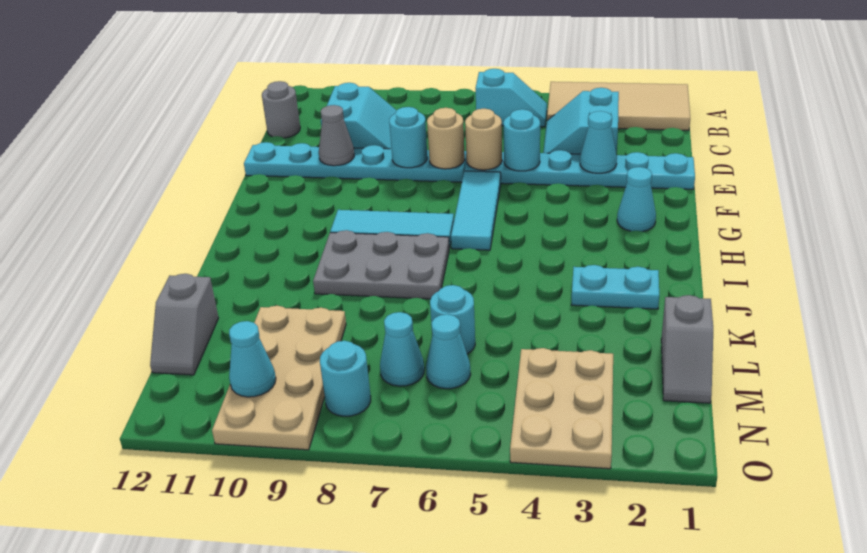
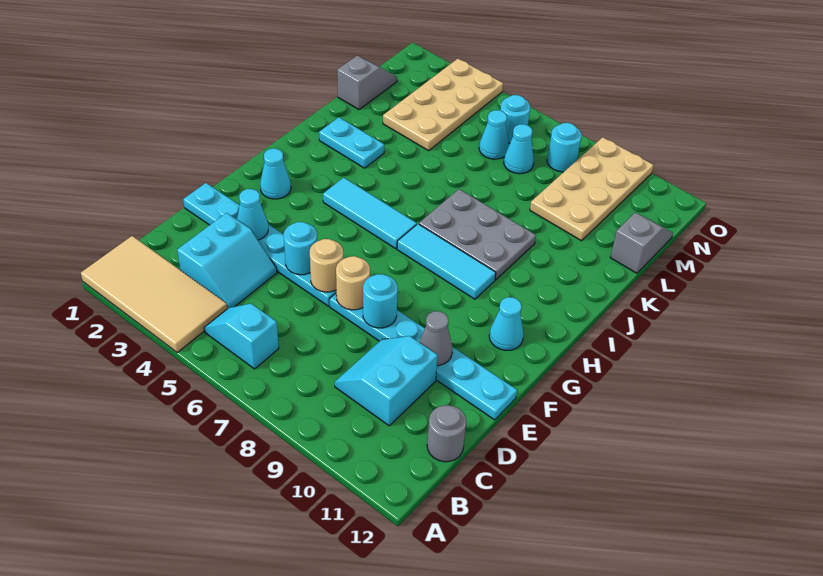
cyan 1x3 tile [451,171,501,250] -> cyan 1x3 tile turned to [323,178,417,249]
cyan 1x1 round brick [430,285,475,354] -> cyan 1x1 round brick moved to [500,95,530,143]
tan 2x3 plate [510,348,613,469] -> tan 2x4 plate [383,59,503,151]
cyan 1x1 cone [229,321,276,397] -> cyan 1x1 cone moved to [489,297,524,350]

